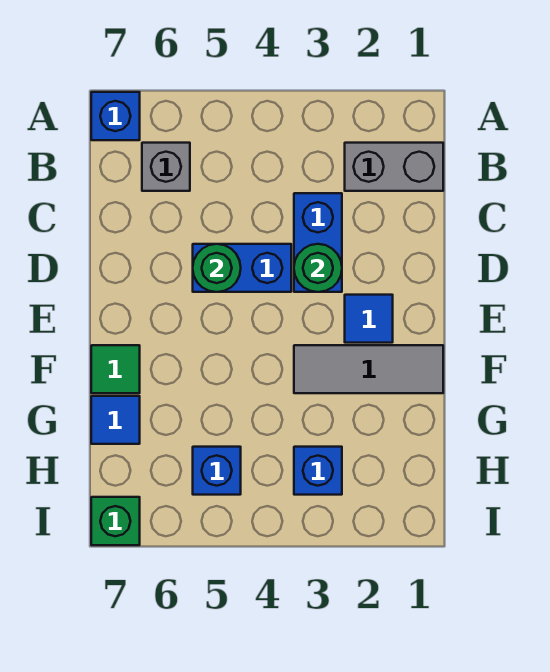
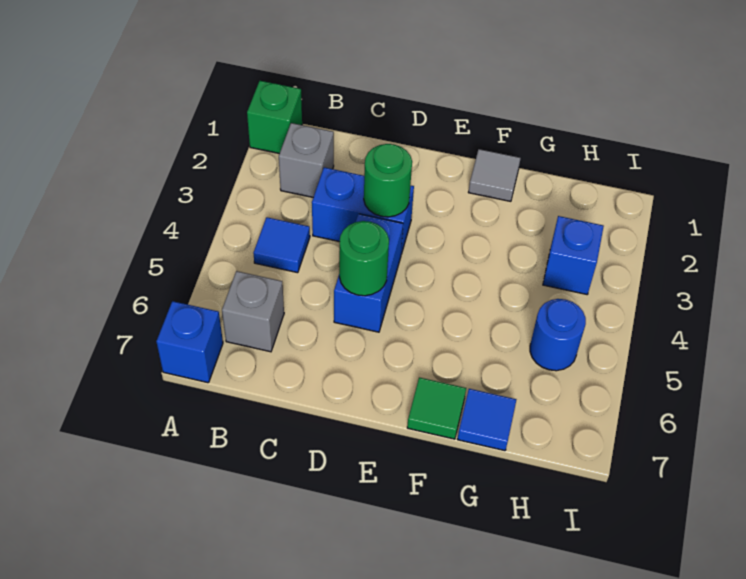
grey 1x2 brick [345,143,443,191] -> grey 1x1 brick [279,123,334,197]
blue 1x1 tile [345,295,393,343] -> blue 1x1 tile moved to [253,217,310,273]
grey 1x3 tile [294,345,443,393] -> grey 1x1 tile [468,149,521,201]
blue 1x1 brick [193,447,241,495] -> blue 1x1 round brick [530,299,586,371]
green 1x1 brick [91,497,140,545] -> green 1x1 brick moved to [247,81,302,154]

